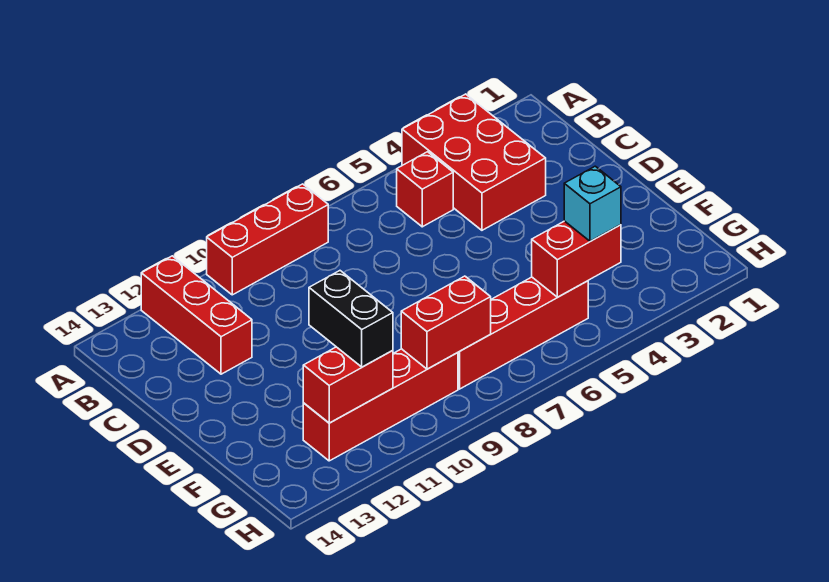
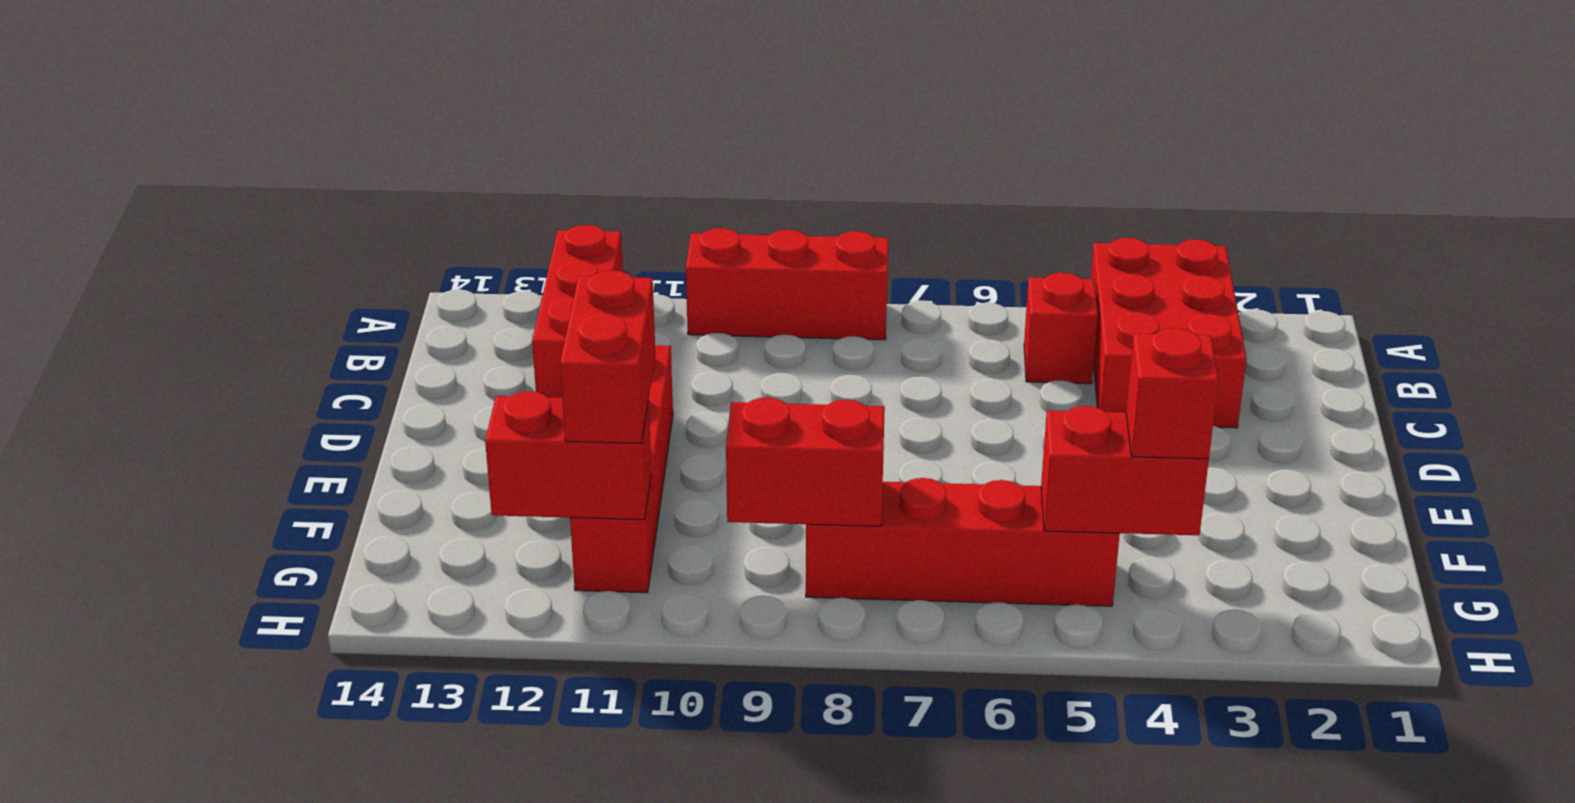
black 1x2 brick [309,271,393,367] -> red 1x2 brick [560,270,655,444]
cyan 1x1 brick [564,166,621,241] -> red 1x1 brick [1126,328,1218,459]
red 1x4 brick [303,349,458,461] -> red 1x4 brick turned to [570,345,673,593]

